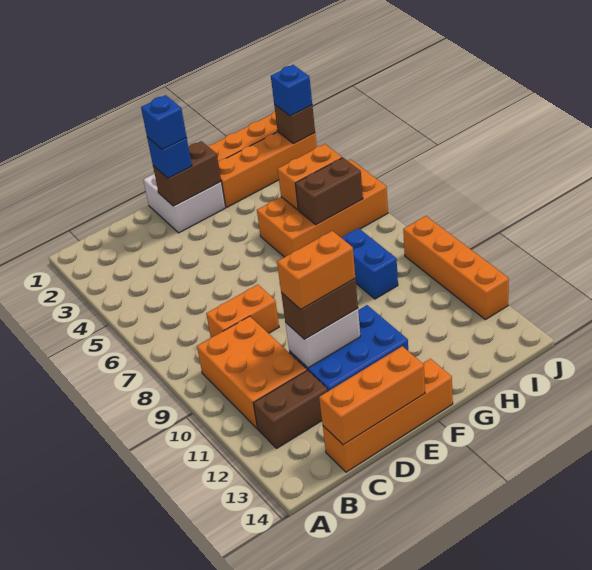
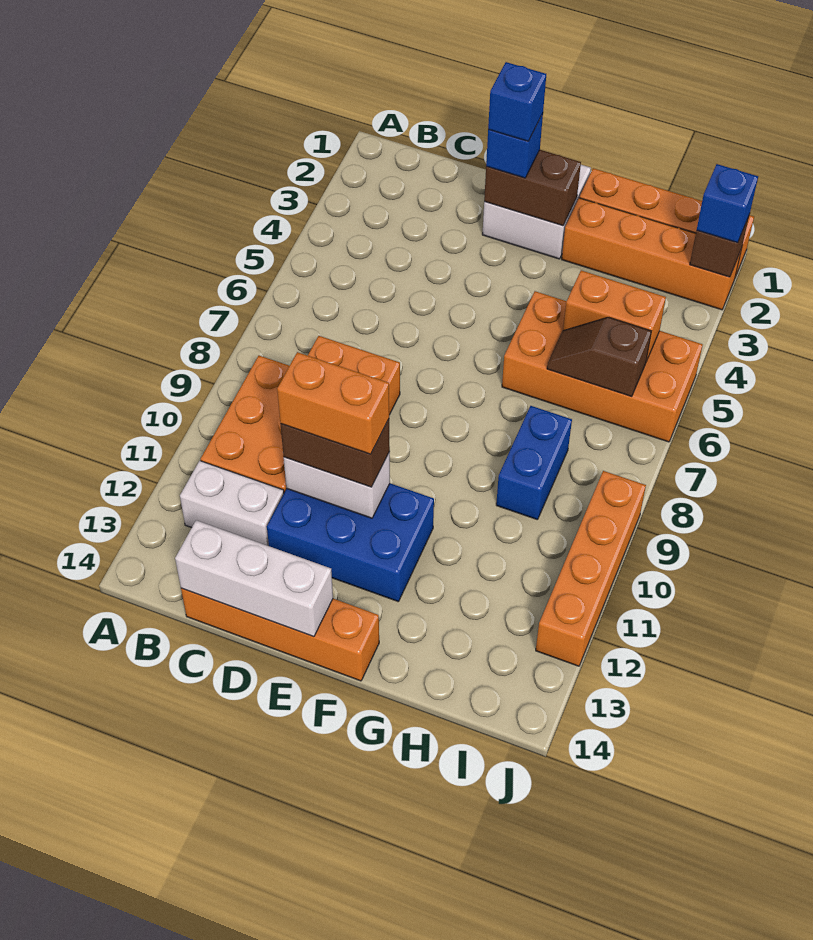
brown 1x2 brick [253,370,328,448] -> white 1x2 brick [180,461,284,546]
orange 1x3 brick [319,346,425,445] -> white 1x3 brick [175,520,333,637]
brown 1x2 brick [295,158,363,225] -> brown 1x2 slope [547,317,651,397]

